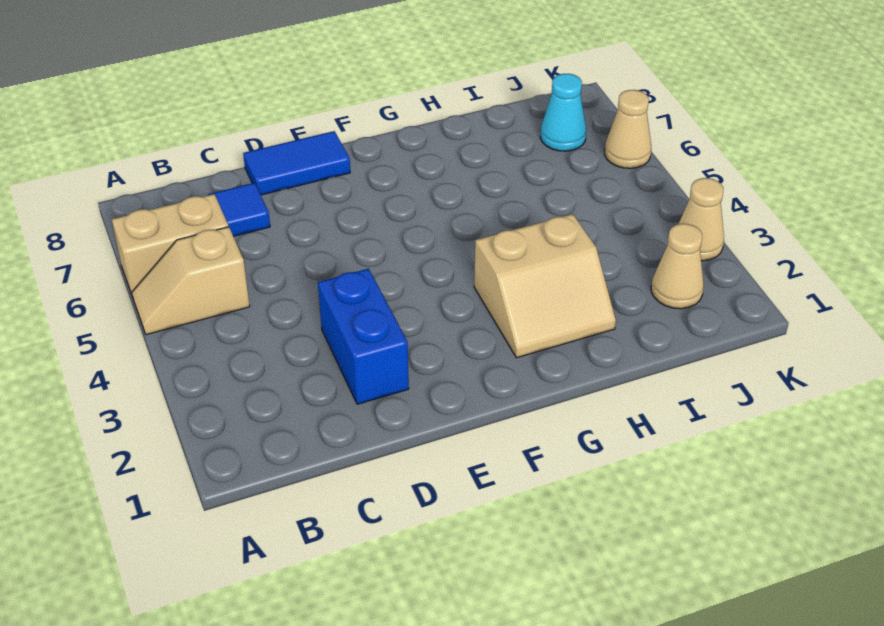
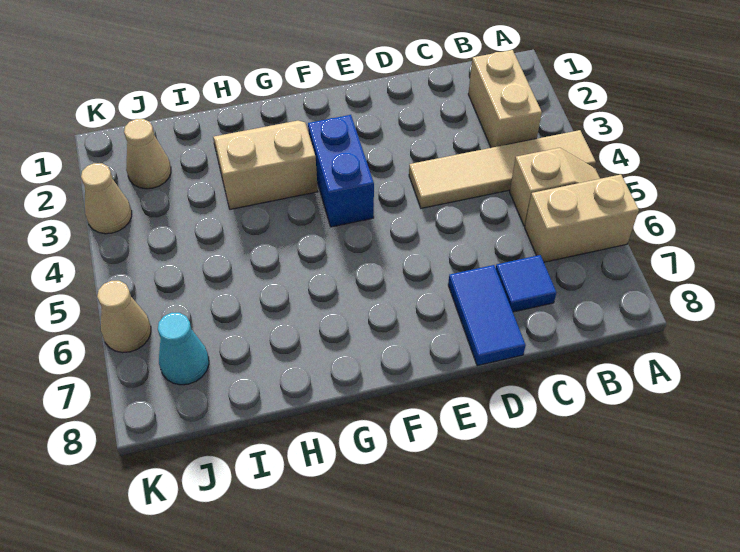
none -> tan 1x4 tile [409,130,596,208]
none -> tan 1x2 brick [468,50,542,148]
blue 1x2 brick [318,269,409,404] -> blue 1x2 brick moved to [308,115,374,227]
blue 1x2 tile [243,131,350,195] -> blue 1x2 tile turned to [448,265,526,366]

